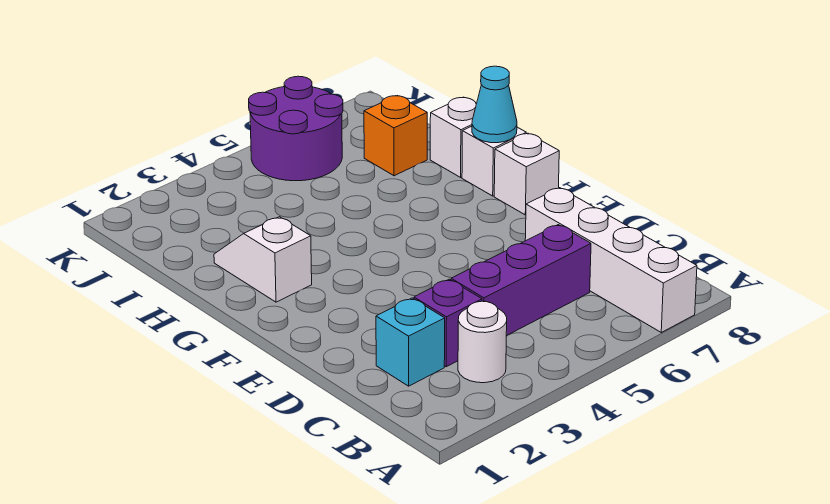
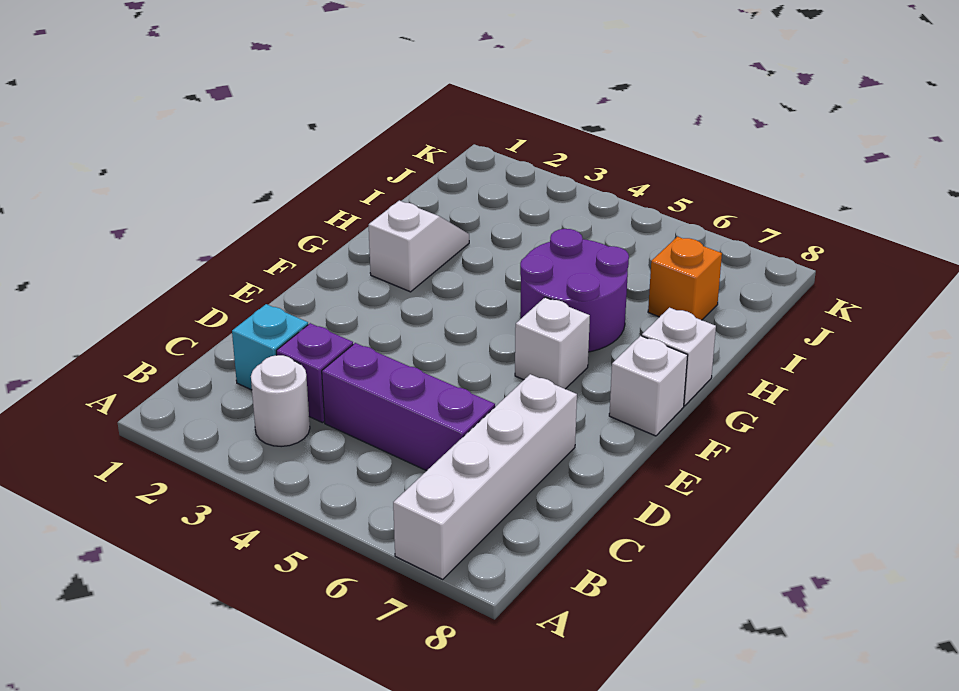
cyan 1x1 cone [472,66,517,143] -> none
white 1x1 brick [430,97,476,177] -> white 1x1 brick moved to [515,297,590,389]
purple 2x2 round brick [249,76,343,181] -> purple 2x2 round brick moved to [520,229,629,352]

